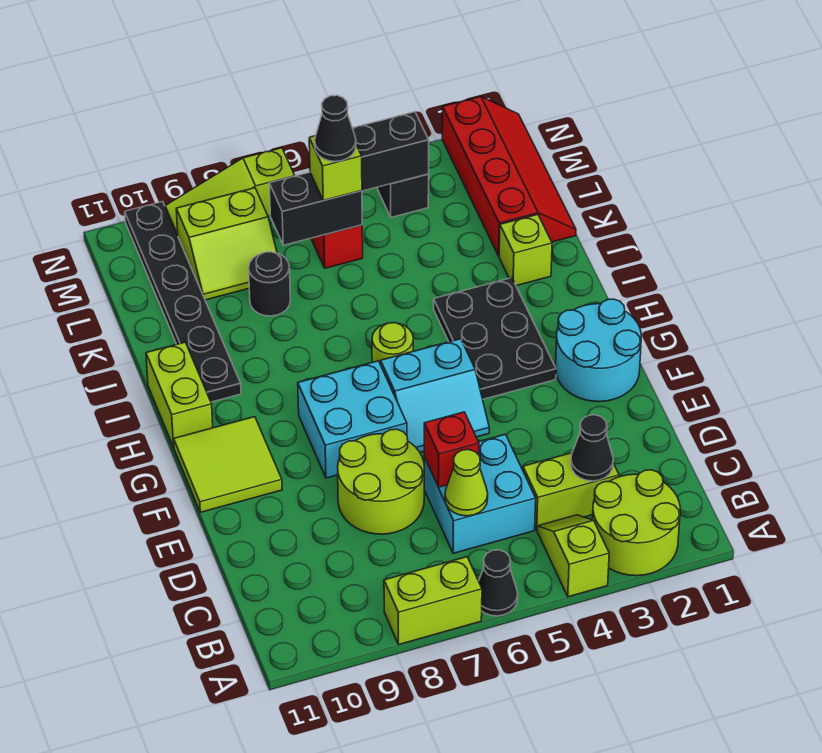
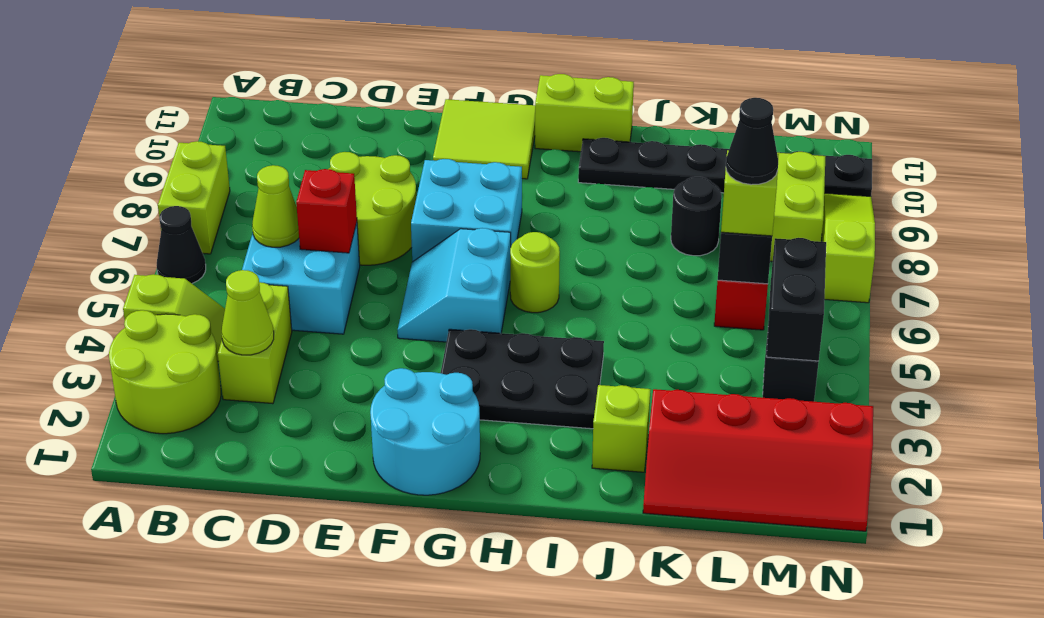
black 1x1 cone [571,415,613,481] -> lime 1x1 cone [222,270,274,355]

